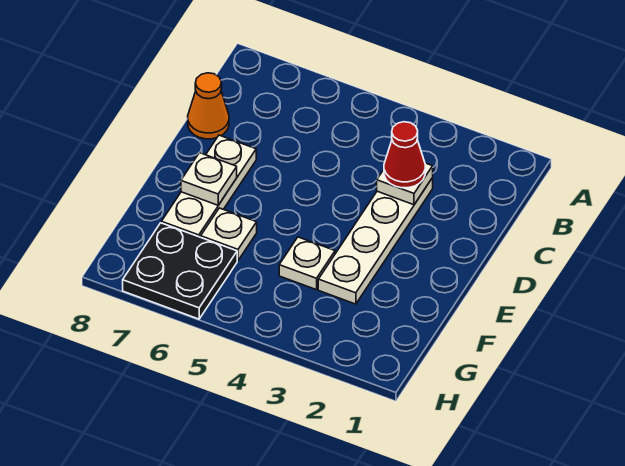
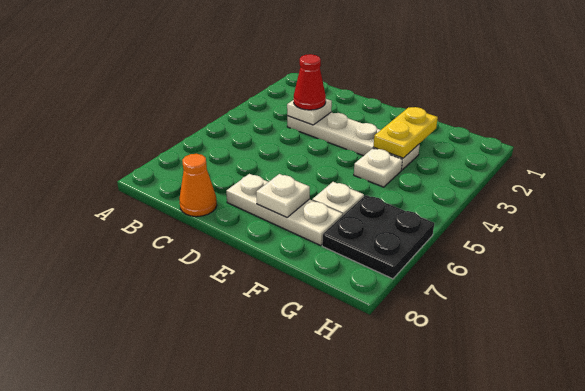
none -> yellow 1x2 plate [374,107,438,158]

